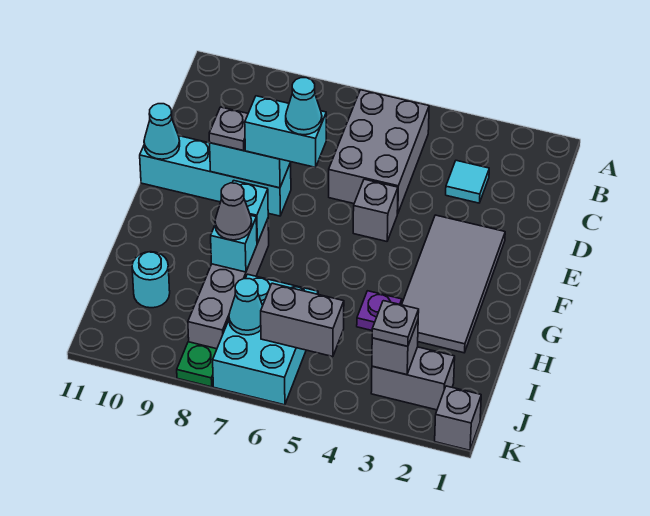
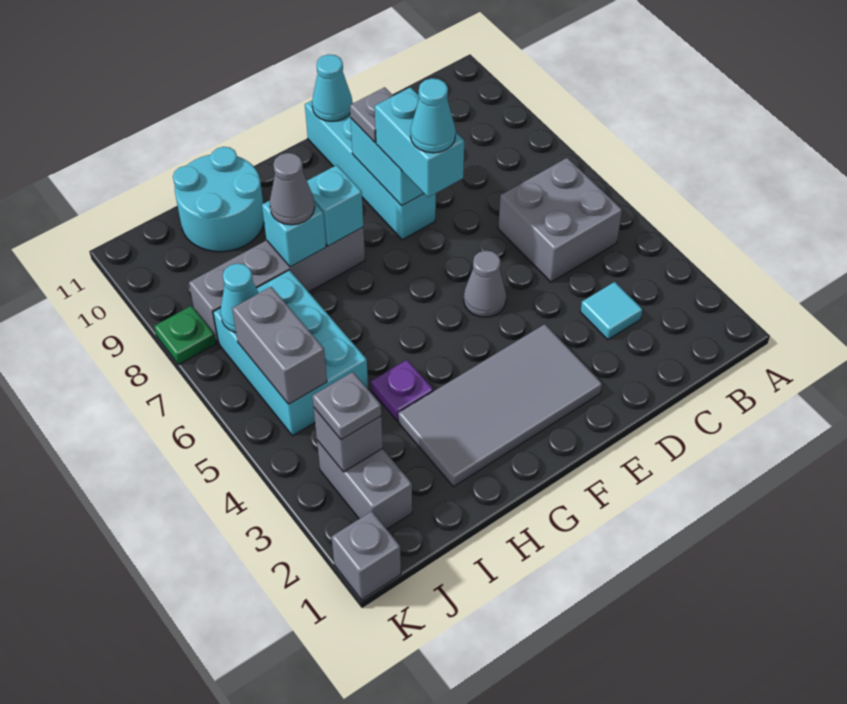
grey 2x3 brick [329,90,429,214] -> grey 2x2 brick [498,158,622,282]
grey 1x1 brick [353,179,398,241] -> grey 1x1 cone [464,251,506,317]
cyan 2x3 brick [213,274,318,405] -> cyan 2x3 brick turned to [213,270,368,436]
cyan 1x1 round brick [132,252,170,308] -> cyan 2x2 round brick [173,147,264,252]

